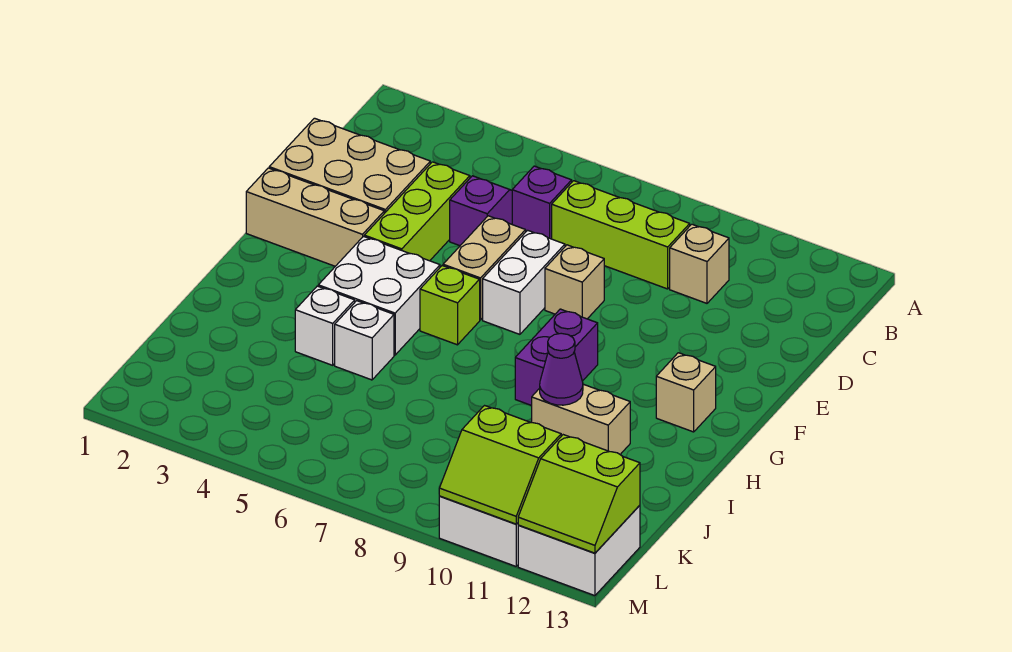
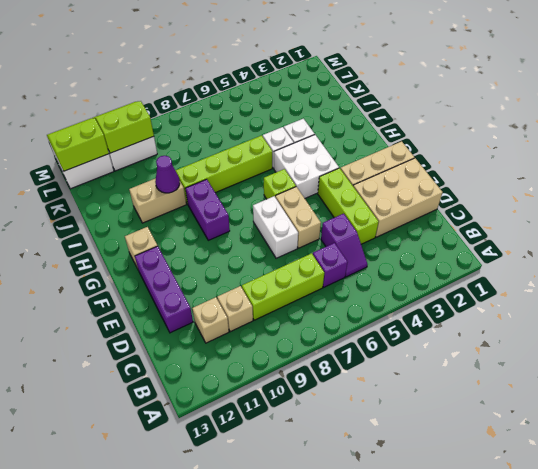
none -> purple 1x3 brick [135,246,193,333]
tan 1x1 brick [545,245,604,319] -> tan 1x1 brick moved to [192,297,229,343]
none -> lime 1x4 brick [175,136,272,204]

